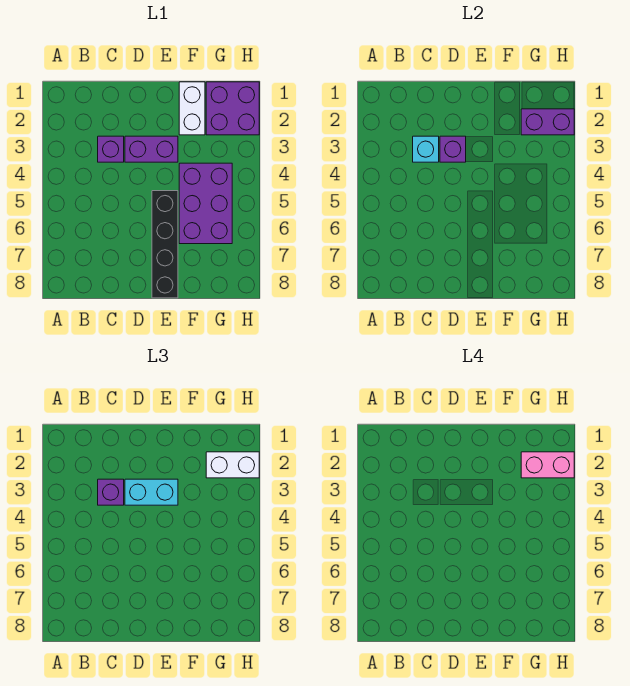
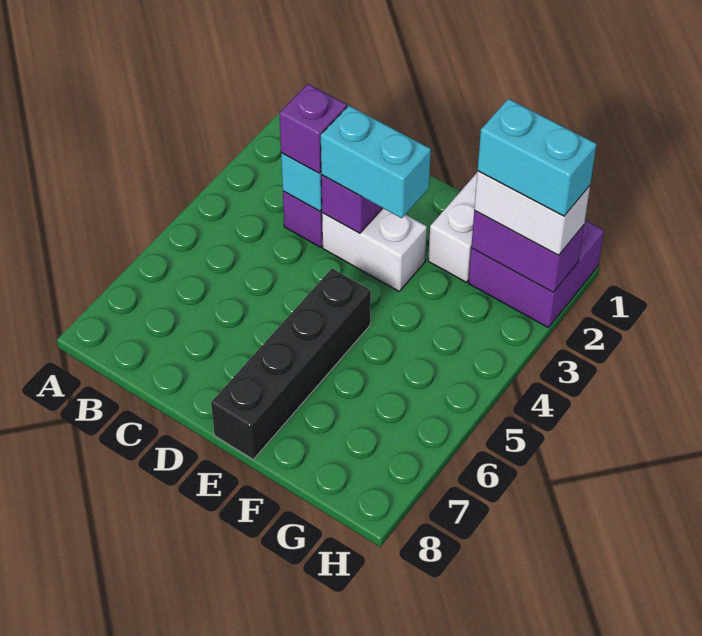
purple 1x2 brick [125,136,178,162] -> white 1x2 brick [322,208,427,291]
purple 2x3 brick [179,163,232,244] -> none
pink 1x2 brick [521,452,574,478] -> cyan 1x2 brick [478,99,597,216]

